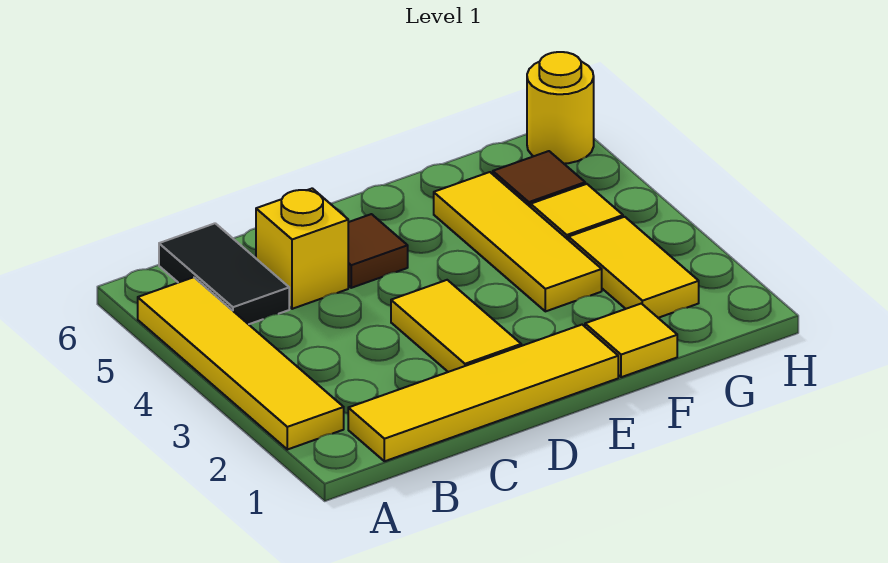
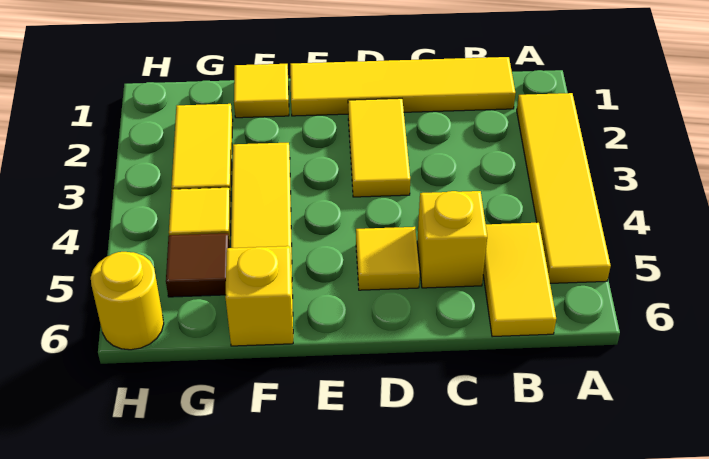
black 1x2 tile [159,223,289,324] -> yellow 1x2 tile [483,223,556,337]
brown 1x1 tile [348,214,408,288] -> yellow 1x1 tile [356,227,420,290]
none -> yellow 1x1 brick [225,246,293,346]

